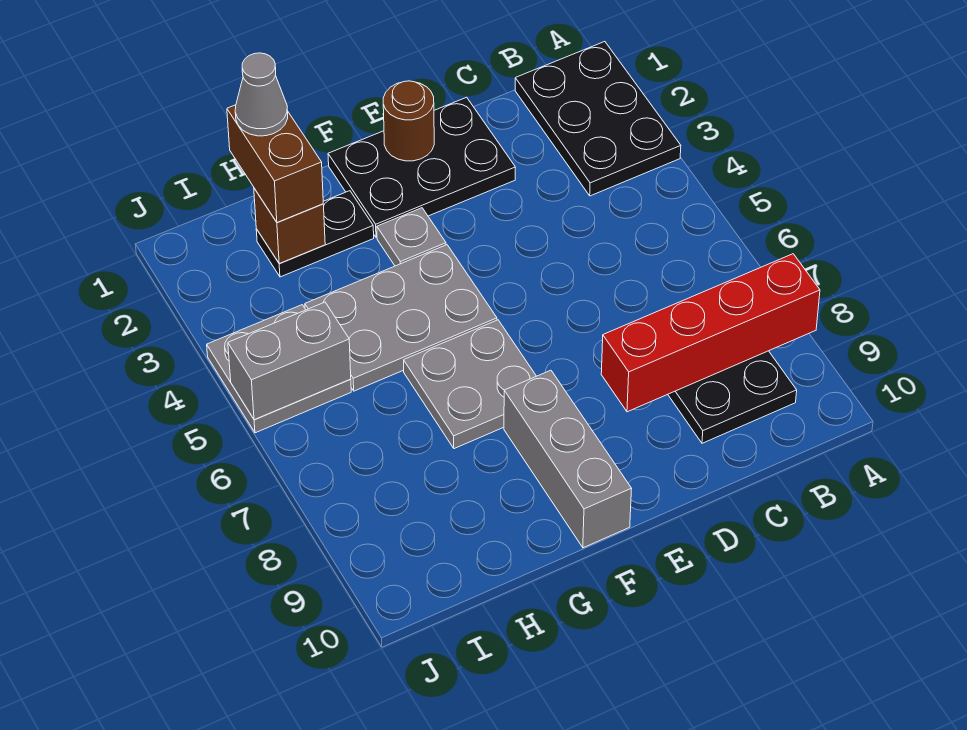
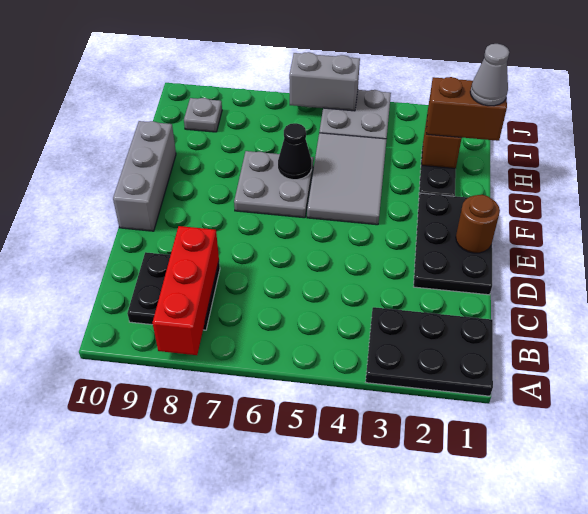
red 1x4 brick [601,254,820,412] -> red 1x3 brick [153,226,219,355]
grey 1x1 plate [377,208,446,266] -> grey 1x1 plate moved to [184,98,222,132]
grey 2x3 plate [305,245,497,391] -> grey 2x3 tile [307,133,387,225]
grey 1x3 brick [504,370,632,548] -> grey 1x3 brick turned to [113,121,176,231]
none -> black 1x1 cone [278,123,312,180]
grey 1x2 brick [228,302,351,420] -> grey 1x2 brick turned to [289,52,360,111]

